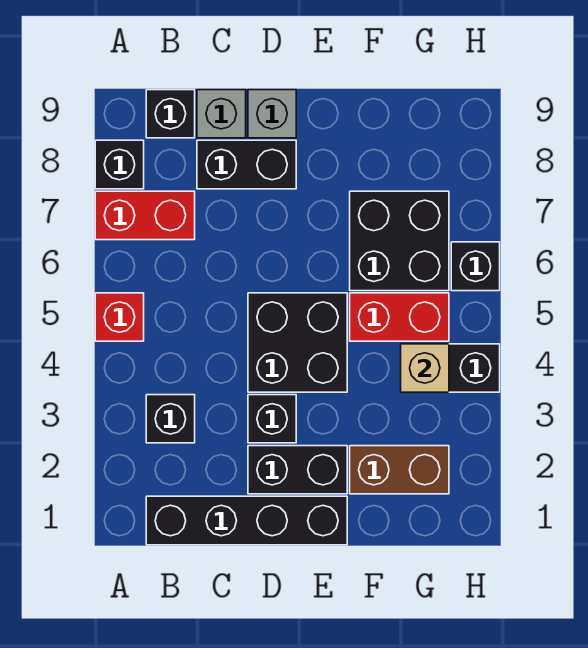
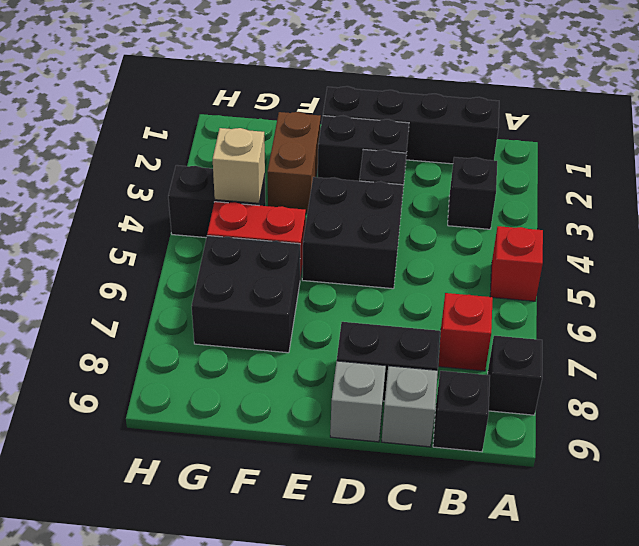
red 1x2 brick [95,191,195,240] -> red 1x1 brick [438,293,493,371]
brown 1x2 brick [350,446,449,494] -> brown 1x2 brick turned to [267,112,321,213]
black 1x1 brick [451,242,500,291] -> none

